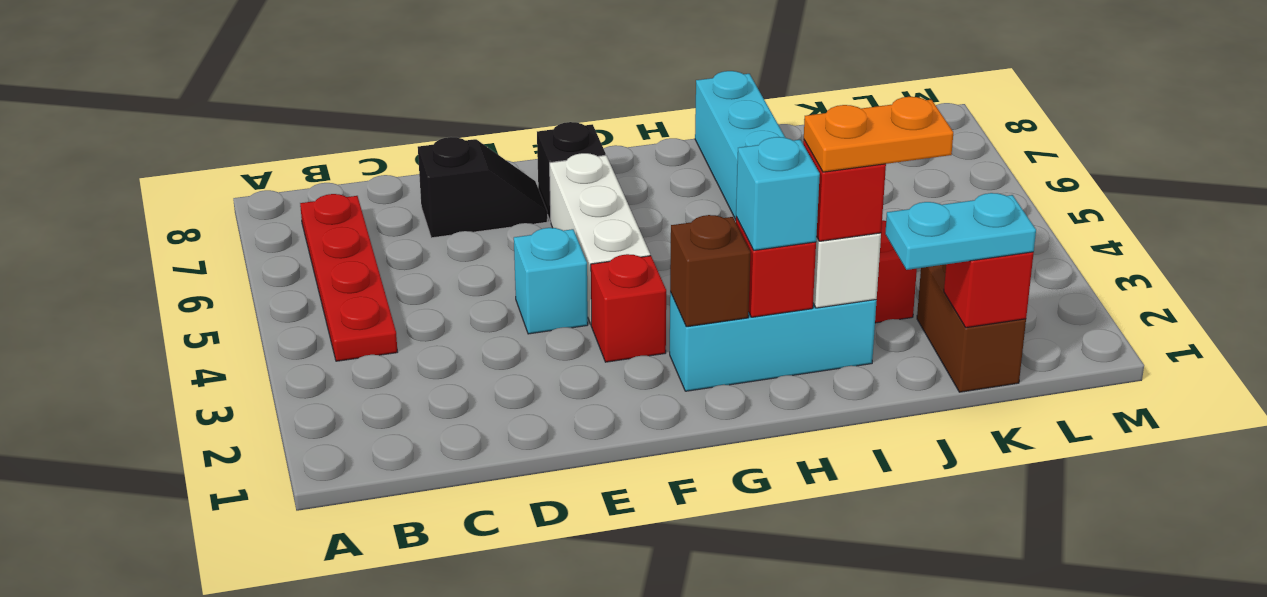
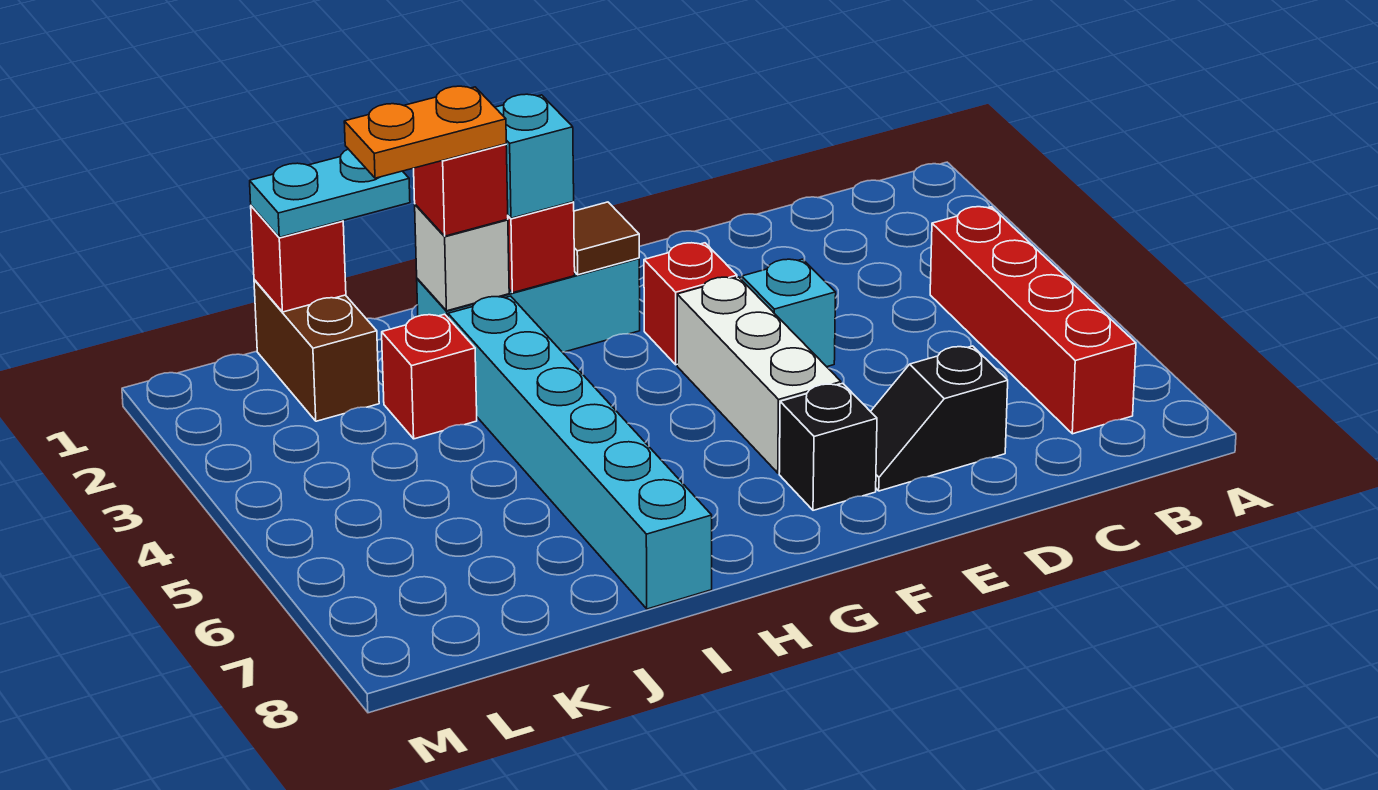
red 1x4 plate [300,194,397,361] -> red 1x4 brick [930,207,1136,434]
brown 1x1 brick [670,215,750,327] -> brown 1x1 tile [574,202,639,275]

